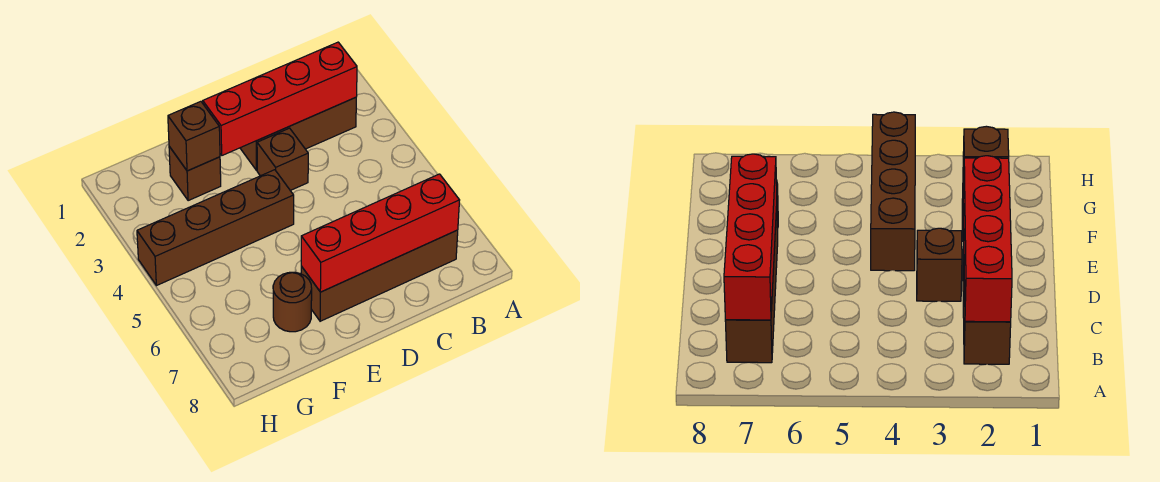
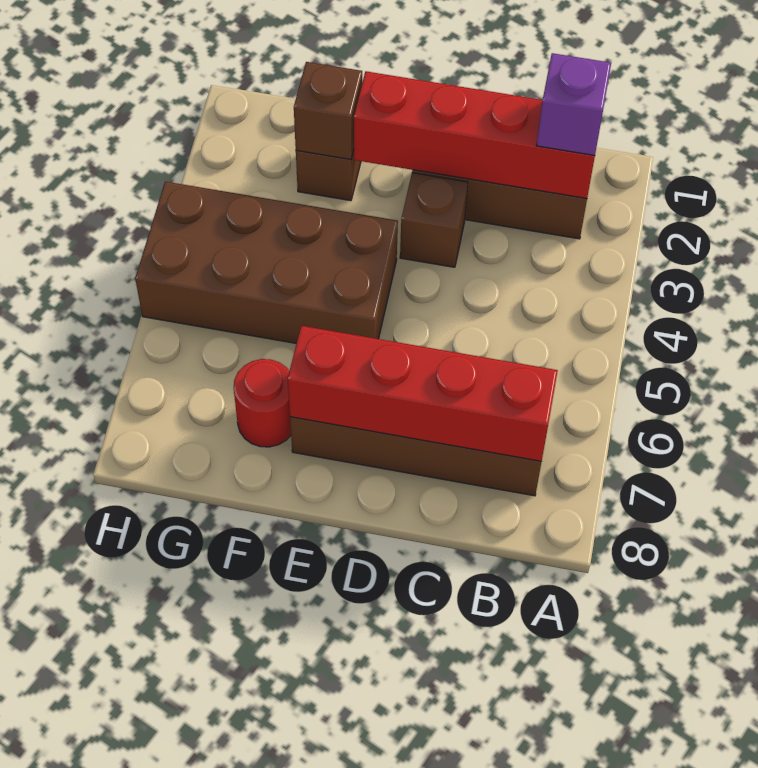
none -> purple 1x1 brick [536,53,611,156]
brown 1x4 brick [137,170,294,286] -> brown 2x4 brick [135,182,398,343]
brown 1x1 round brick [273,272,312,332] -> red 1x1 round brick [234,359,291,447]

